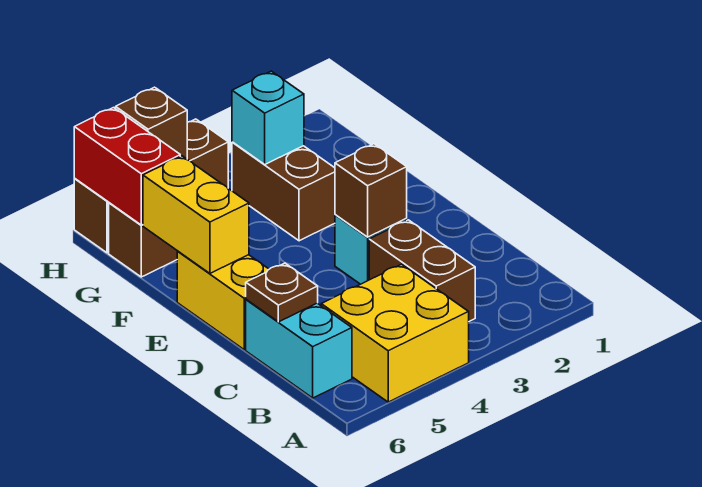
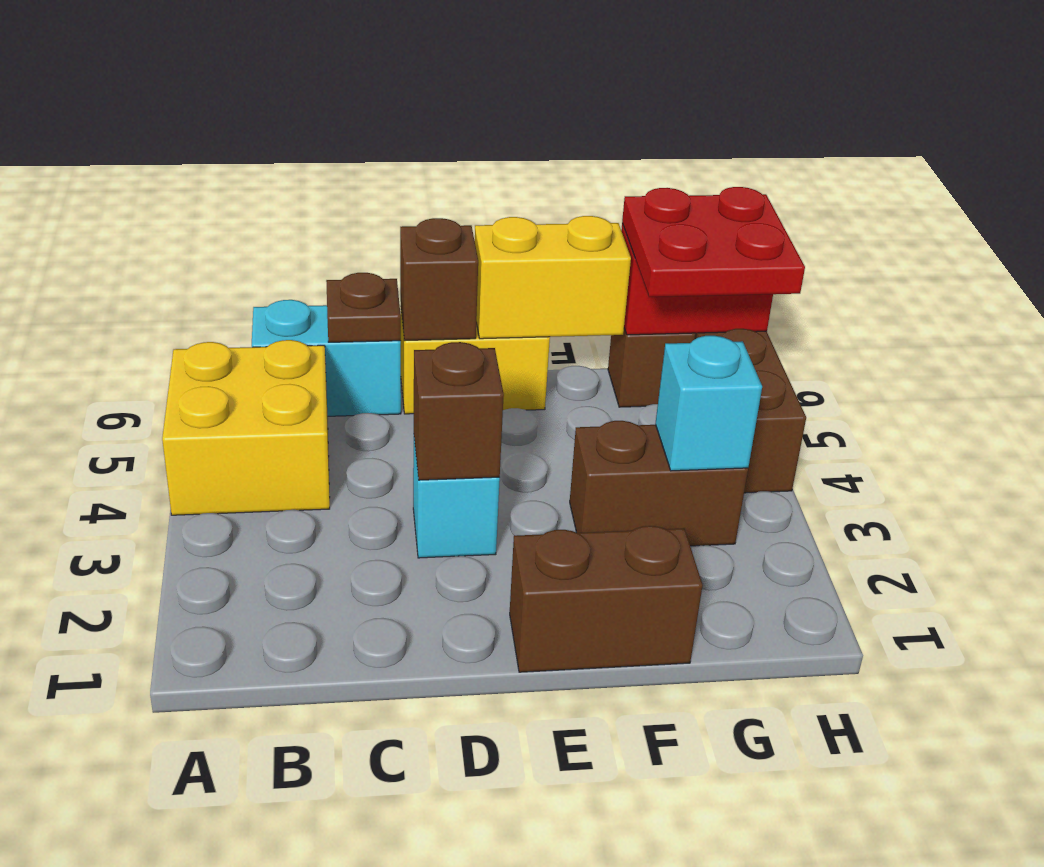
brown 1x2 brick [369,220,475,321] -> brown 1x2 brick moved to [510,526,703,672]
none -> red 2x2 plate [622,187,805,297]
brown 1x1 brick [116,87,187,159] -> brown 1x1 brick moved to [400,218,478,341]

